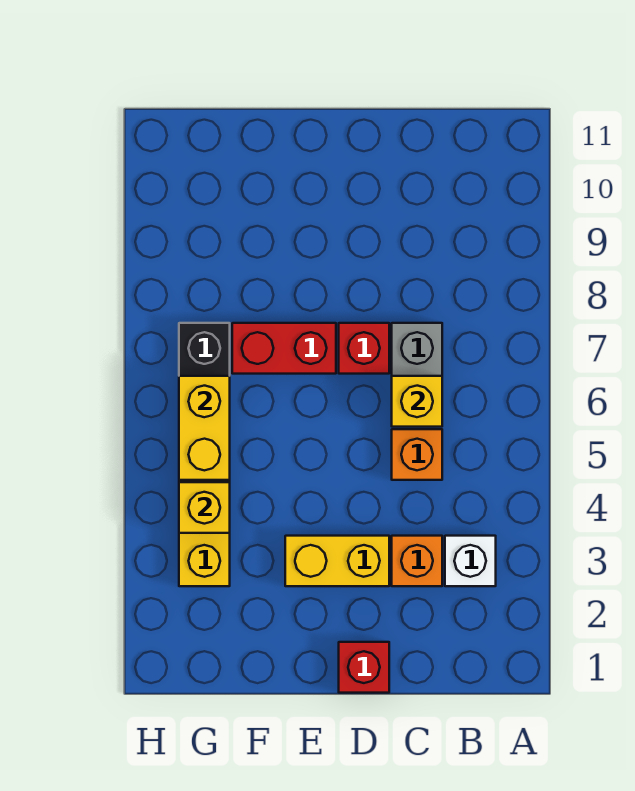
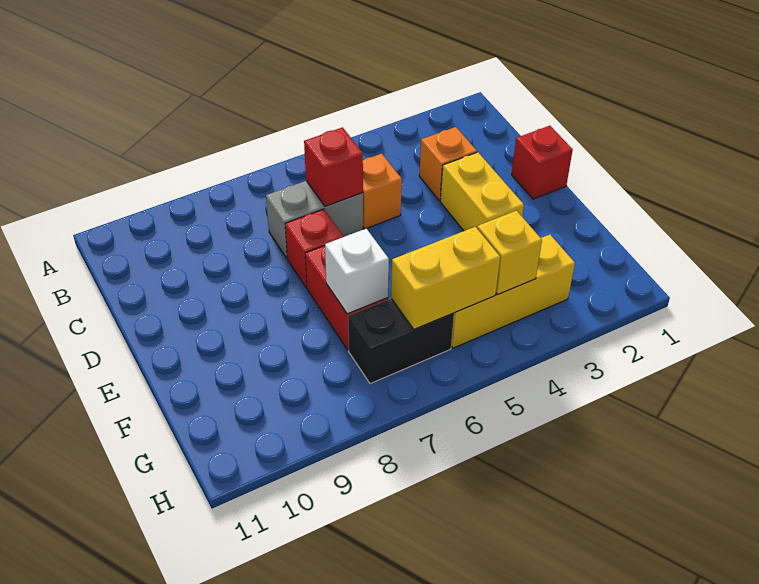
white 1x1 brick [445,536,496,586] -> white 1x1 brick moved to [325,228,389,314]
yellow 1x1 brick [392,376,442,427] -> red 1x1 brick [304,127,363,206]

